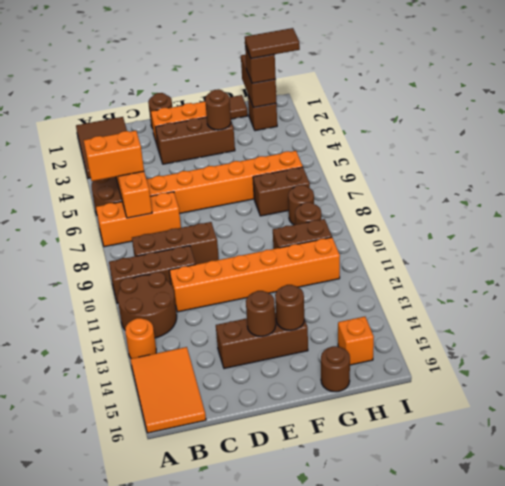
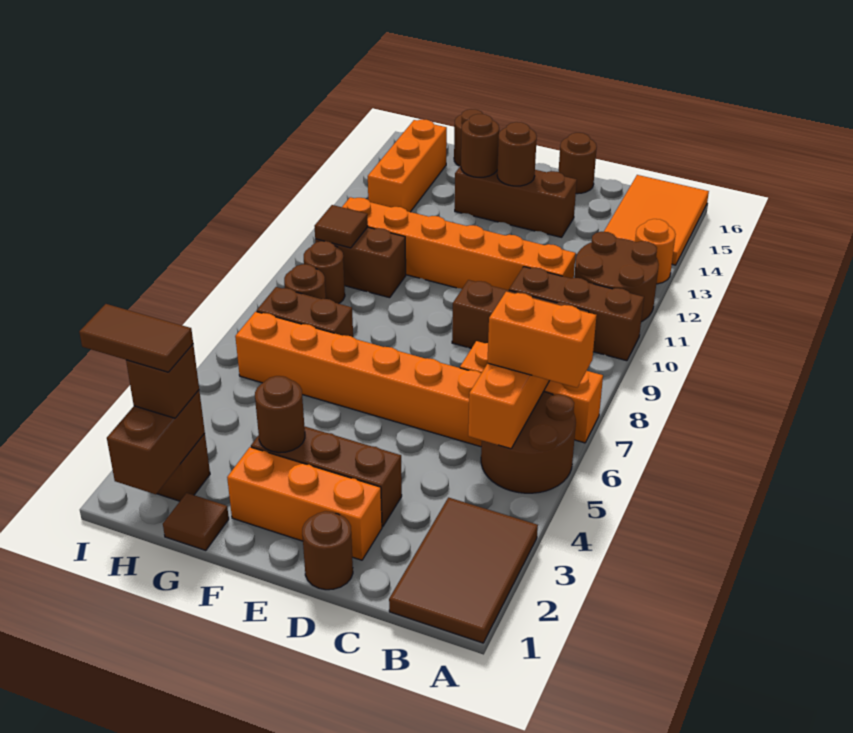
none -> brown 1x1 round brick [559,133,597,194]
none -> brown 1x1 tile [315,205,368,248]
orange 1x1 brick [338,317,374,365] -> orange 1x3 brick [368,119,447,212]

